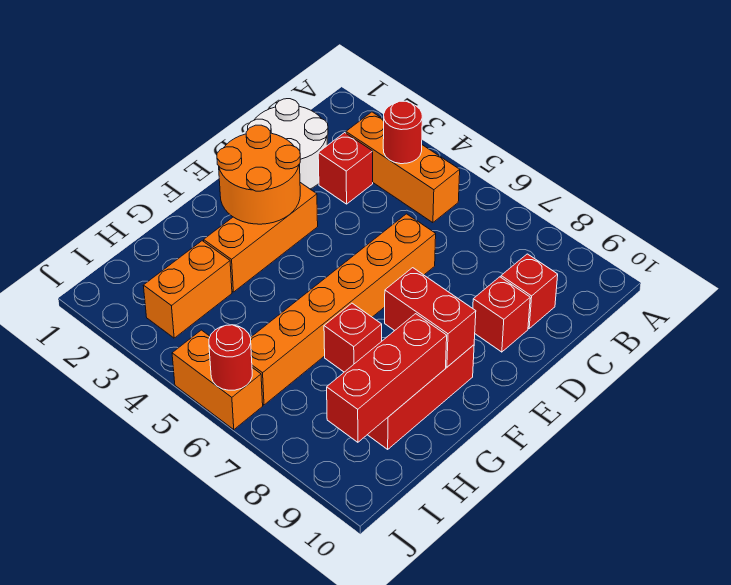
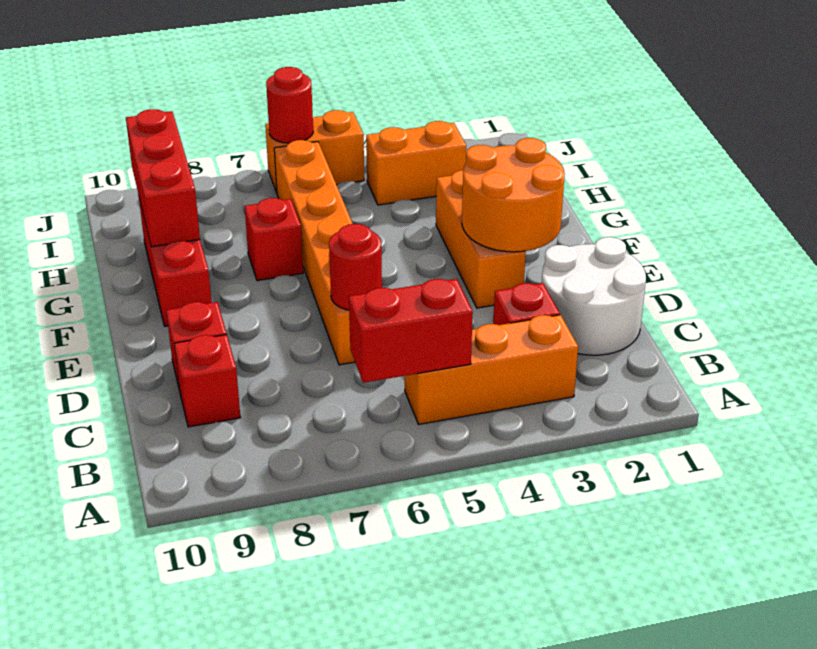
red 1x1 round brick [383,101,422,164] -> red 1x1 round brick moved to [329,224,382,310]
red 1x2 brick [385,268,476,367] -> red 1x2 brick moved to [349,279,473,383]
orange 1x2 brick [143,241,232,338] -> orange 1x2 brick turned to [366,121,466,205]

